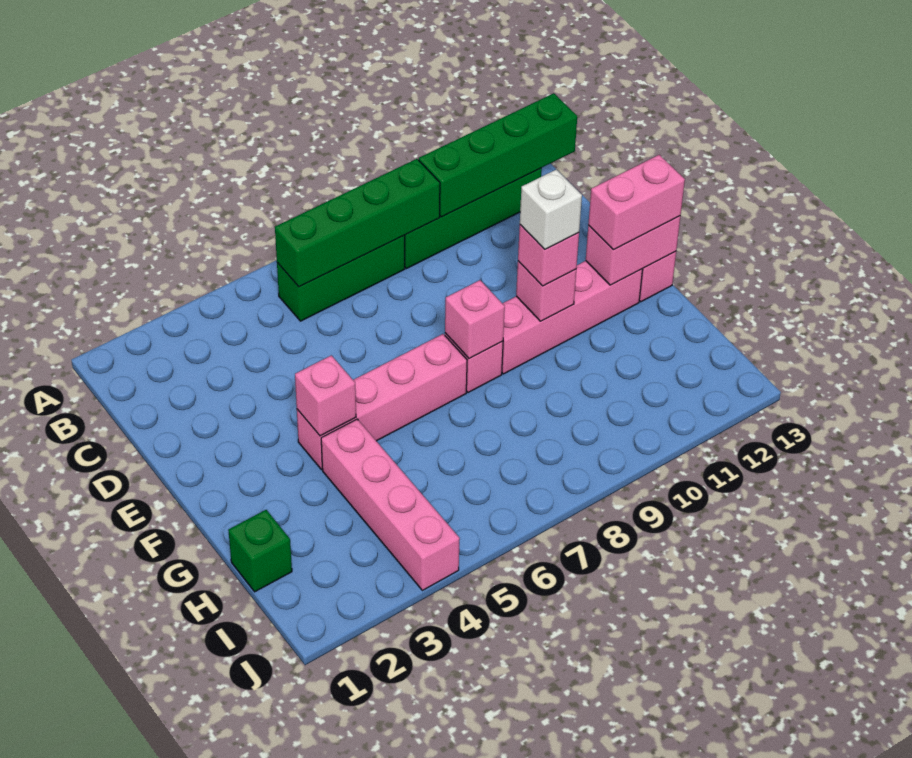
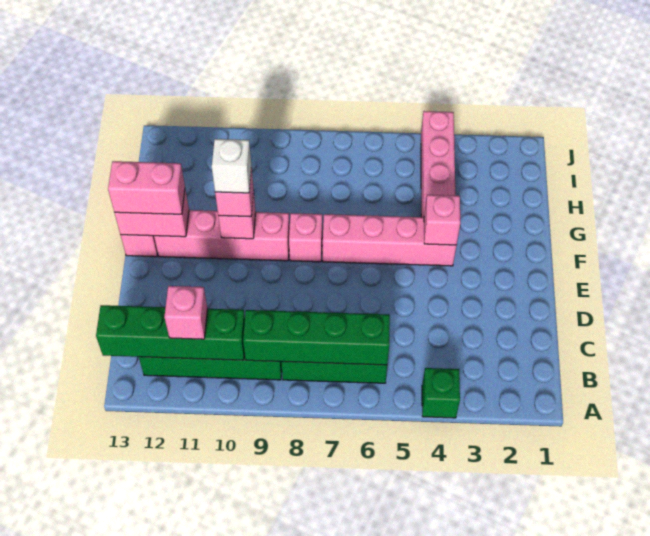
pink 1x1 brick [445,280,505,359] -> pink 1x1 brick moved to [164,286,207,339]
green 1x1 brick [228,510,292,592] -> green 1x1 brick moved to [422,368,460,418]

